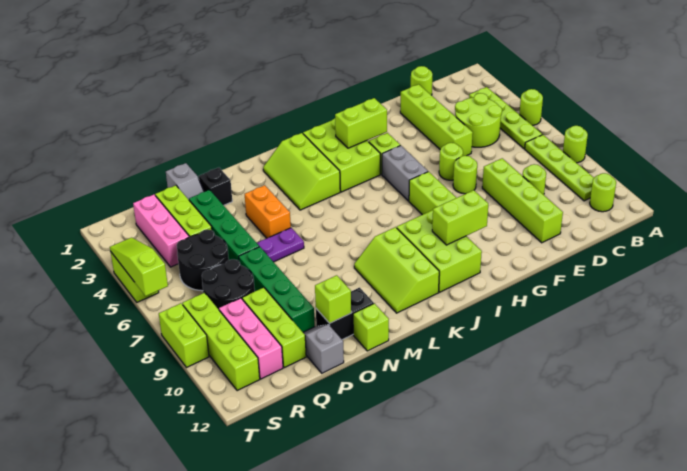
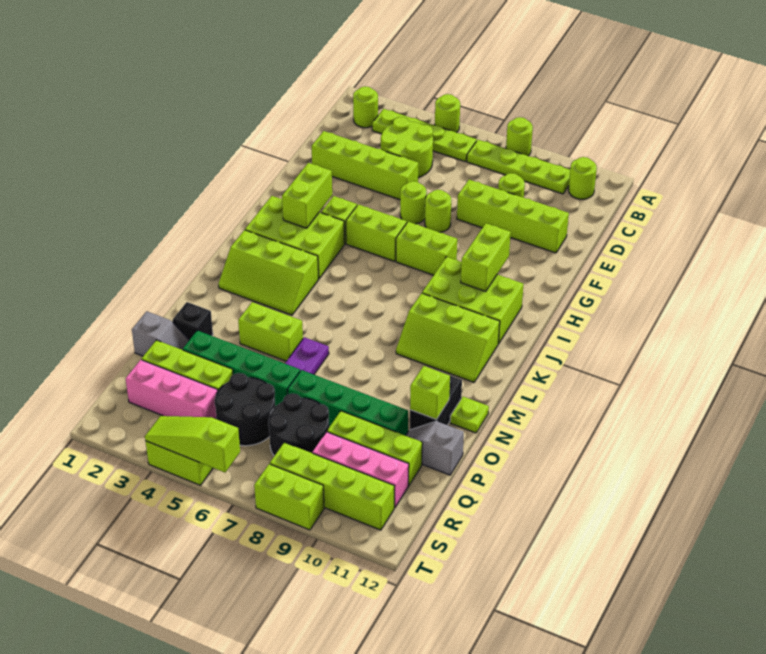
lime 1x1 round brick [411,66,432,95] -> lime 1x1 round brick moved to [353,86,378,128]
grey 1x2 brick [382,145,428,201] -> lime 1x2 brick [346,204,407,261]
orange 1x2 brick [245,185,291,238] -> lime 1x2 brick [238,302,303,361]
lime 1x1 brick [353,303,389,351] -> lime 1x1 plate [450,397,489,433]

